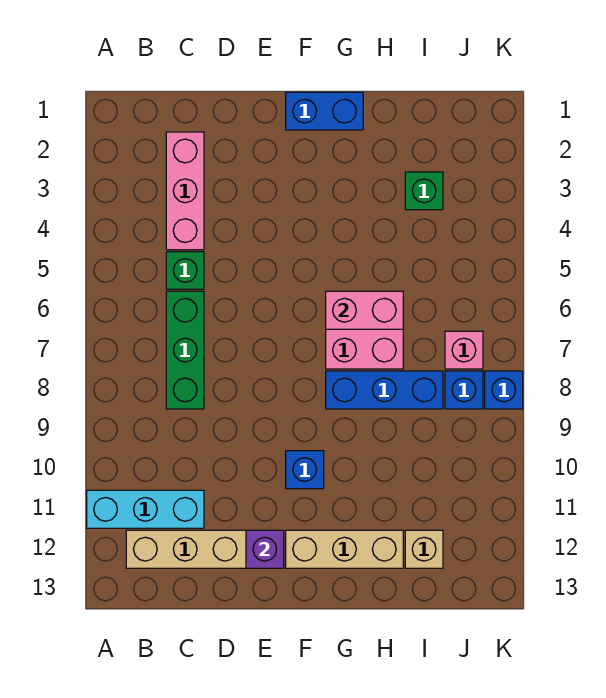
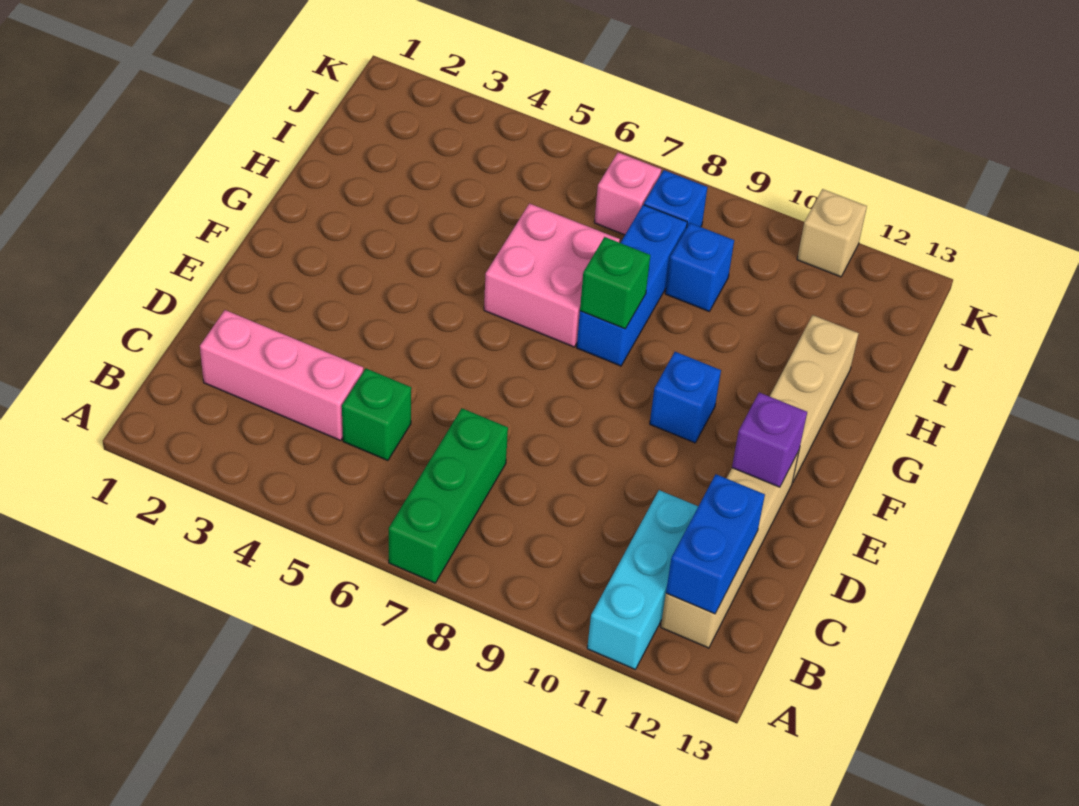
green 1x3 brick [166,291,204,409] -> green 1x3 brick turned to [389,408,508,583]
blue 1x2 brick [286,92,363,130] -> blue 1x2 brick moved to [666,474,765,614]
pink 1x2 brick [326,291,403,329] -> none
green 1x1 brick [405,172,443,210] -> green 1x1 brick moved to [580,237,650,329]
tan 1x1 brick [405,530,443,568] -> tan 1x1 brick moved to [797,189,867,277]
blue 1x1 brick [485,371,523,409] -> blue 1x1 brick moved to [665,223,734,311]

